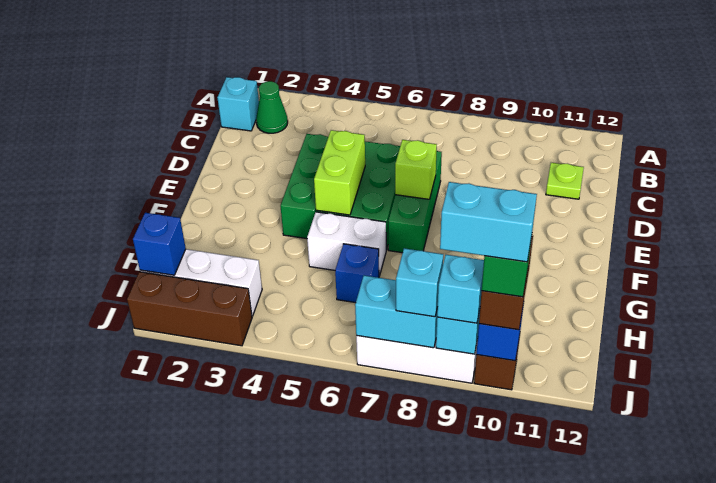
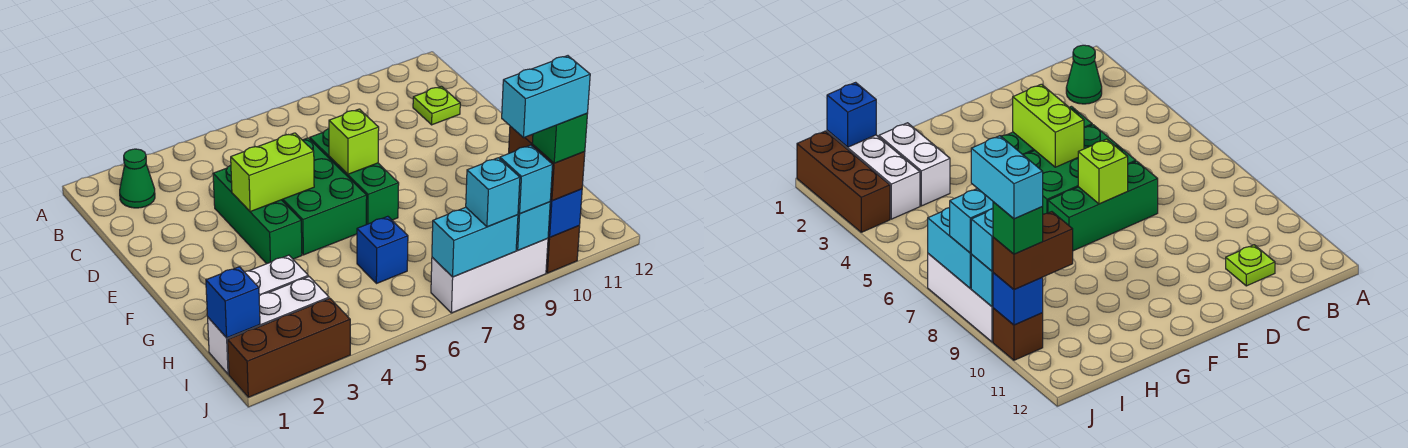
cyan 1x1 brick [217,77,259,131] -> none
lime 1x2 brick [314,130,365,215] -> lime 1x2 brick turned to [231,133,314,212]
white 1x2 brick [307,212,386,276] -> white 1x2 brick moved to [245,255,308,296]

